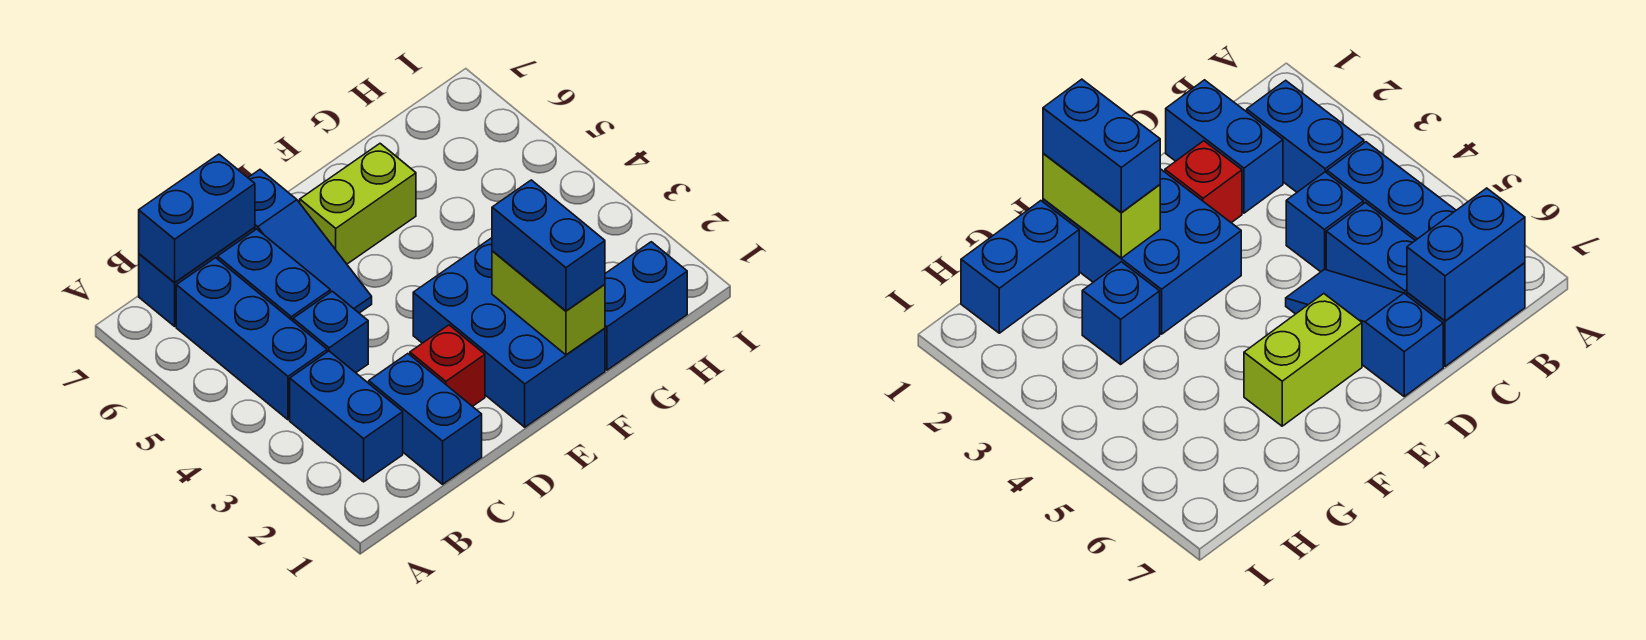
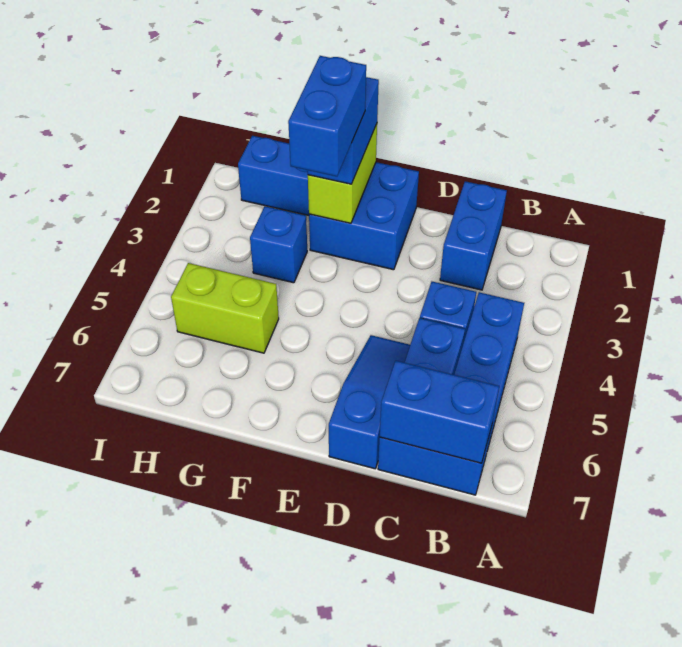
blue 1x2 brick [290,351,403,482] -> blue 1x2 brick moved to [288,56,366,176]
red 1x1 brick [410,325,485,406] -> none
blue 2x3 brick [413,238,605,427] -> blue 2x2 brick [309,162,419,270]
lime 1x2 brick [300,144,416,264] -> lime 1x2 brick moved to [171,263,279,353]

